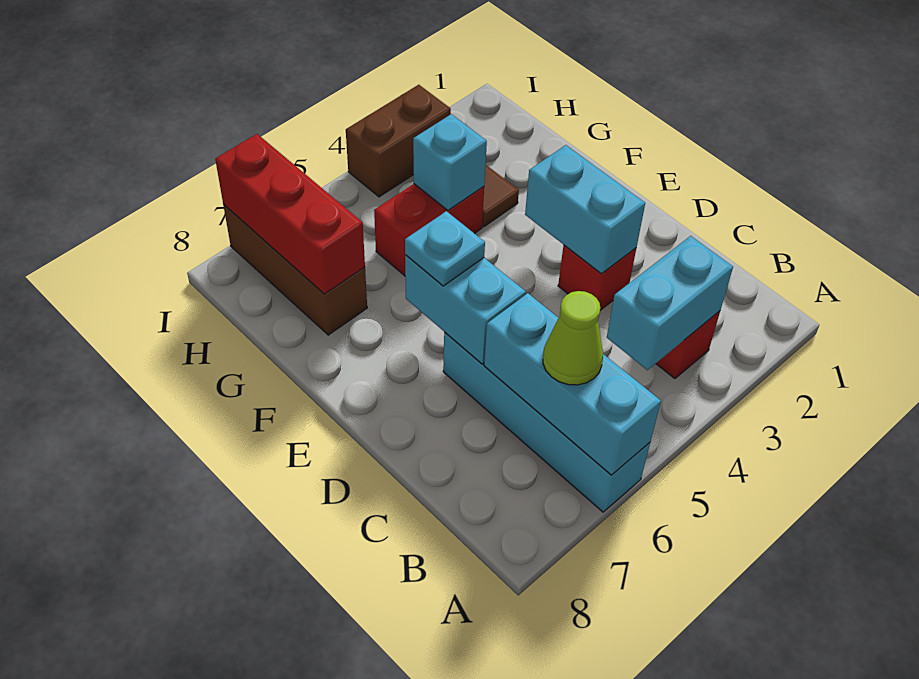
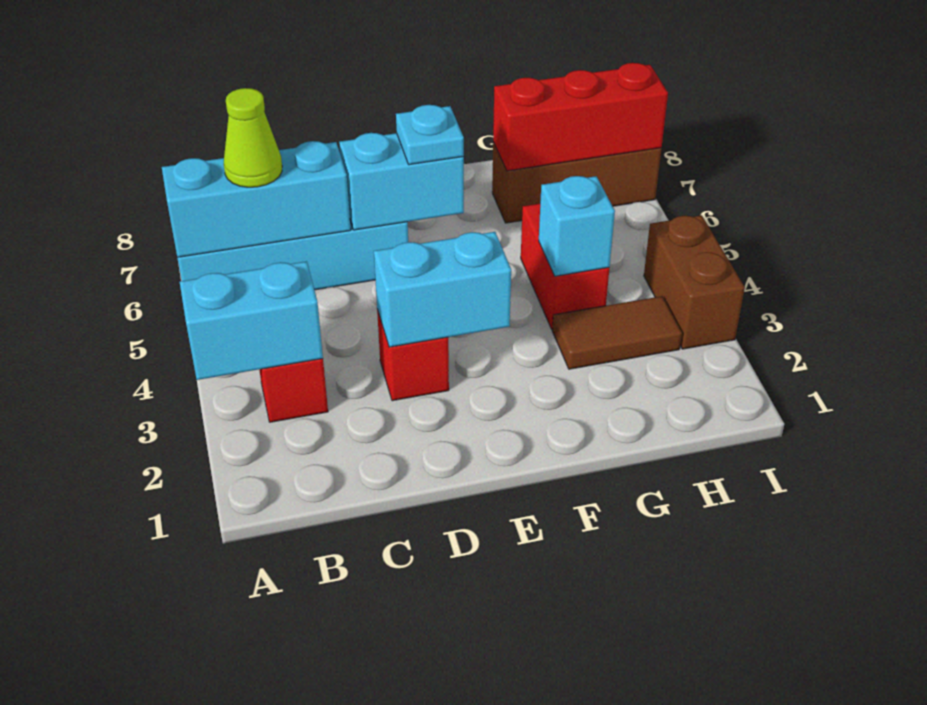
cyan 1x2 brick [607,236,733,370] -> cyan 1x2 brick turned to [180,261,323,380]

